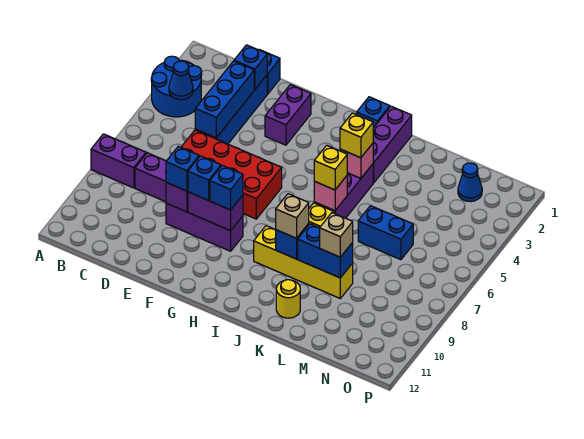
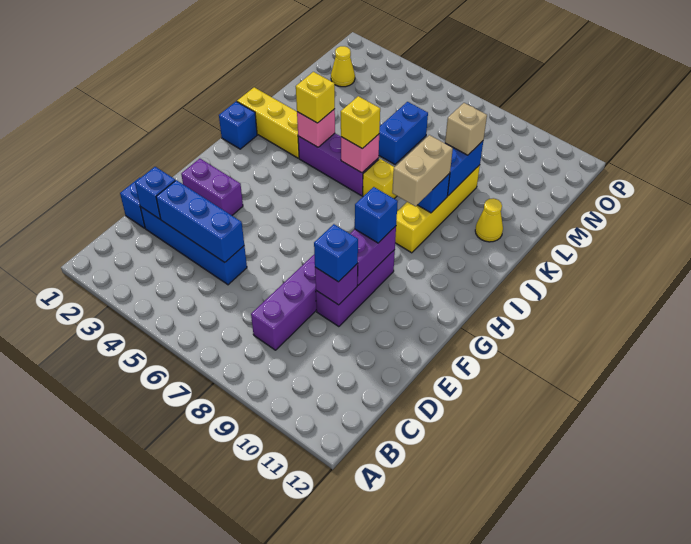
blue 2x2 round brick [151,56,202,117] -> none
purple 1x2 brick [91,134,146,188] -> none
blue 1x1 cone [169,61,193,100] -> none
red 2x4 brick [181,130,282,219] -> none
blue 1x1 brick [188,156,221,200] -> none
purple 1x3 brick [373,106,412,183] -> yellow 1x3 brick [237,87,299,158]
tan 1x1 brick [276,194,309,238] -> tan 1x2 brick [392,135,453,206]
yellow 1x1 round brick [276,280,300,318] -> yellow 1x1 cone [475,198,503,242]
blue 1x1 cone [458,163,482,202] -> yellow 1x1 cone [331,46,355,87]

